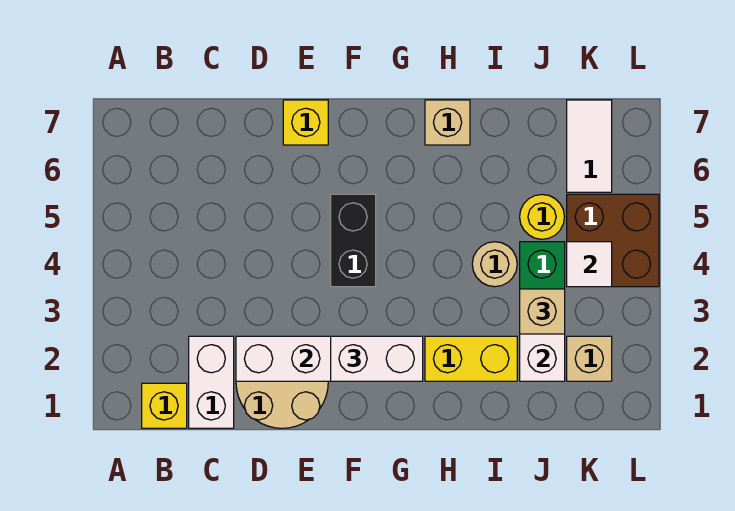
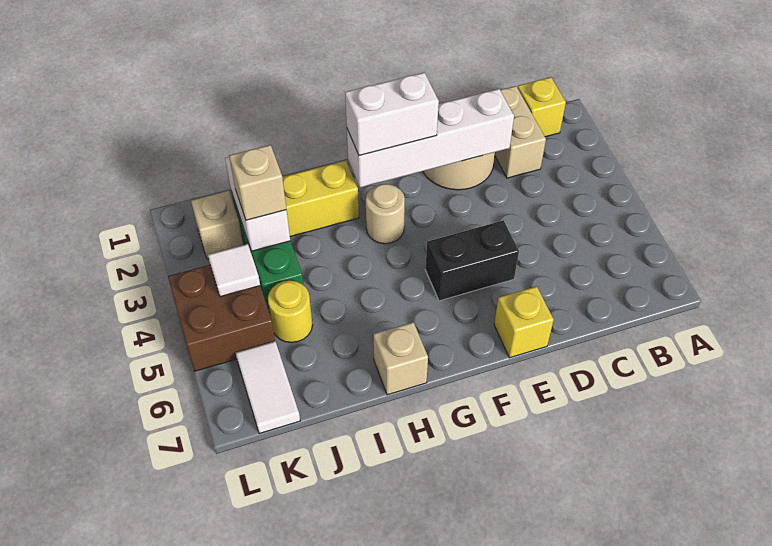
white 1x2 brick [189,336,234,428] -> tan 1x2 brick [495,86,546,178]
black 1x2 brick [331,194,376,287] -> black 1x2 brick turned to [426,220,519,301]
tan 1x1 round brick [472,242,517,287] -> tan 1x1 round brick moved to [366,184,405,244]

